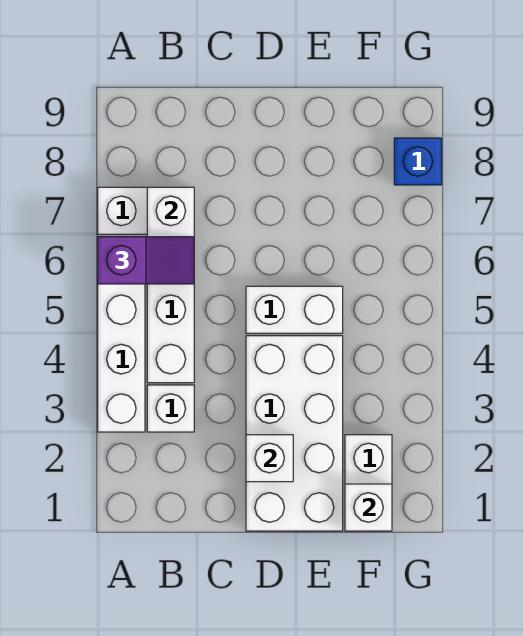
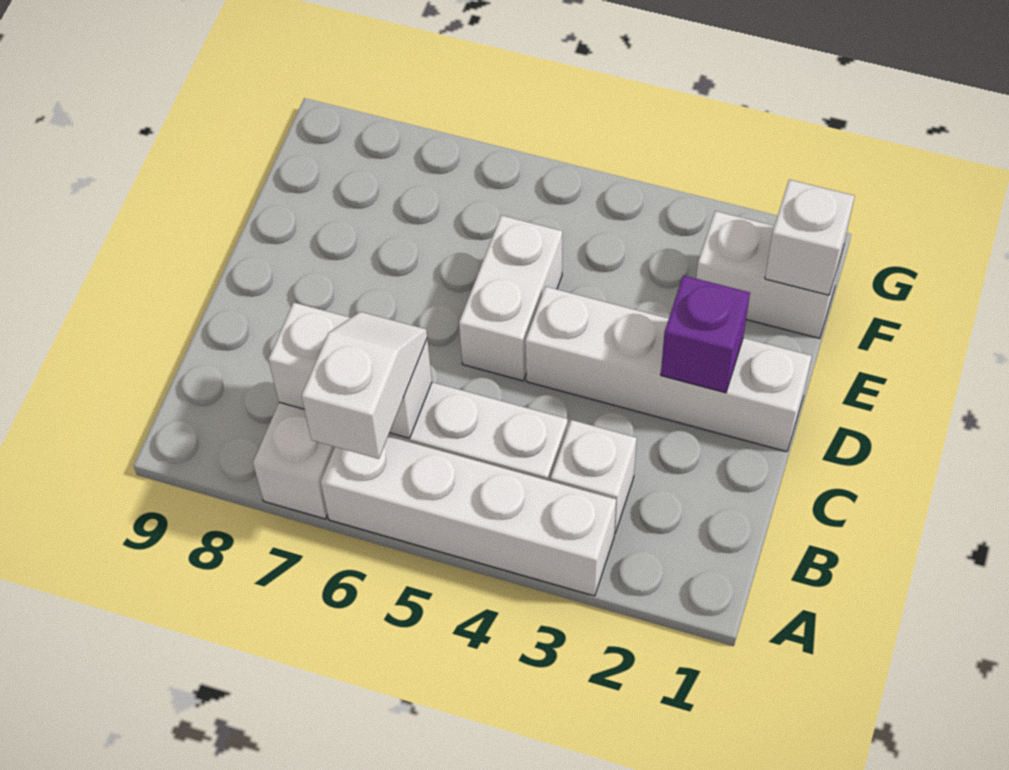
purple 1x2 slope [98,237,194,284] -> white 1x2 slope [301,312,427,459]
white 2x4 brick [246,336,343,531] -> white 1x4 brick [525,287,812,452]
white 1x1 brick [246,435,293,482] -> purple 1x1 brick [661,275,750,393]
blue 1x1 brick [394,138,442,185] -> none

